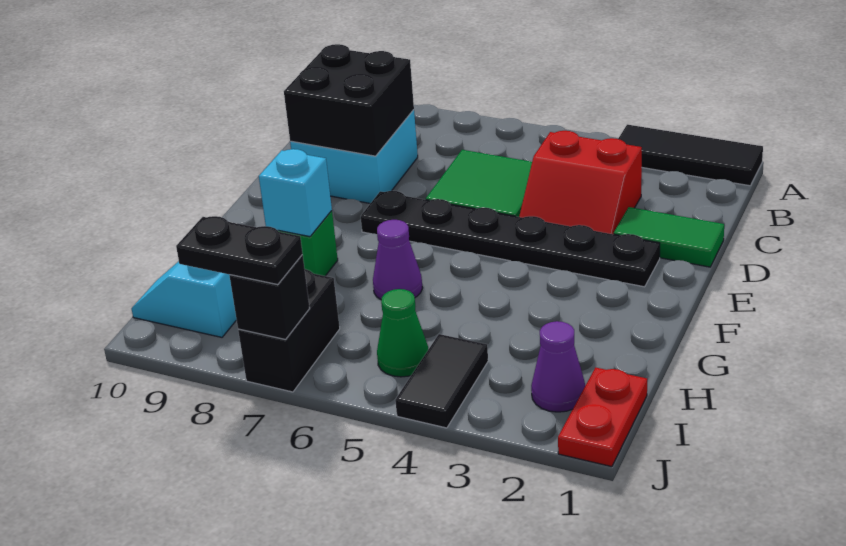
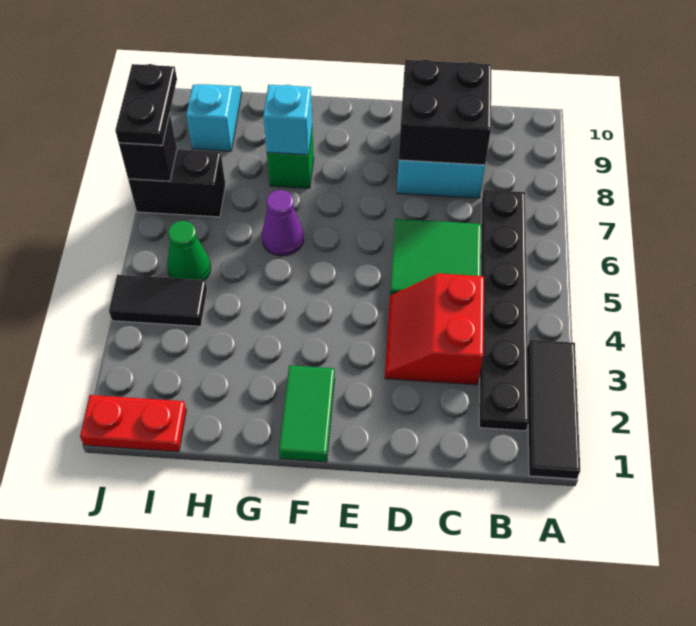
green 1x2 tile [614,207,724,267] -> green 1x2 tile moved to [279,365,335,462]
black 1x6 plate [361,191,660,287] -> black 1x6 plate moved to [479,190,529,431]
purple 1x1 cone [531,321,585,412] -> none

